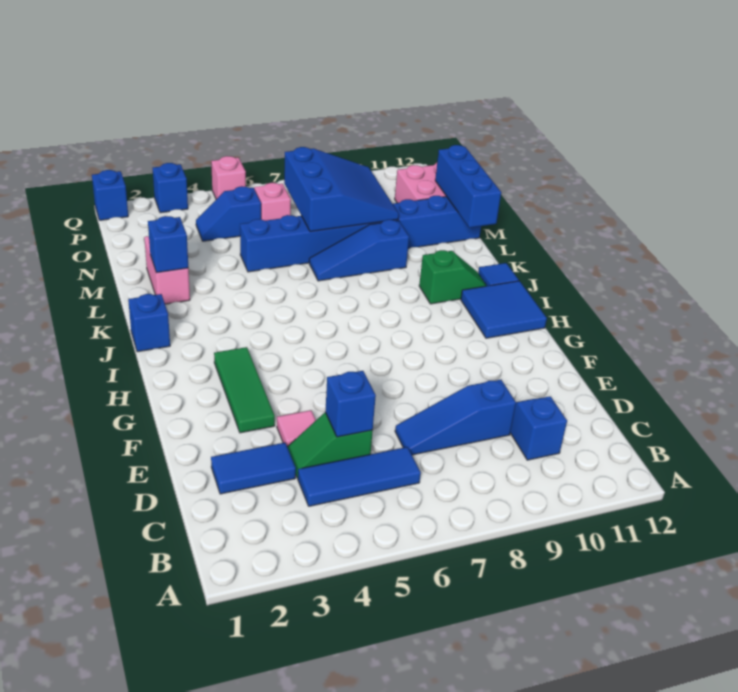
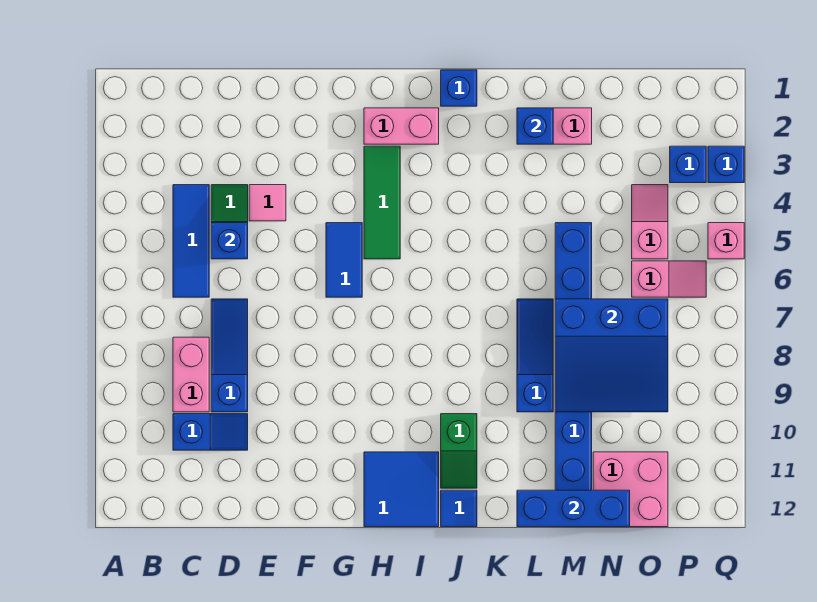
none -> pink 1x2 brick [173,337,209,412]
blue 1x2 tile [211,443,296,494] -> blue 1x2 tile moved to [326,223,362,297]
green 1x3 tile [214,347,275,433] -> green 1x3 tile turned to [364,146,400,259]
none -> pink 1x2 brick [364,108,439,144]
blue 1x2 slope [196,186,261,241] -> pink 1x2 slope [632,185,668,259]
blue 1x1 brick [92,170,128,220] -> blue 1x1 brick moved to [670,146,706,183]

